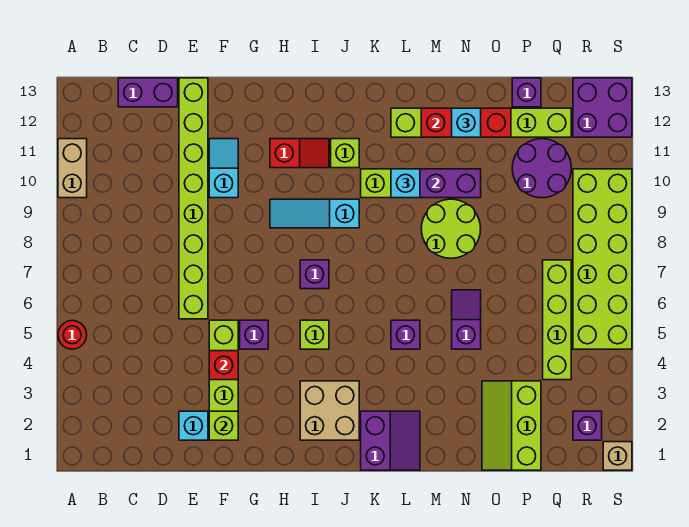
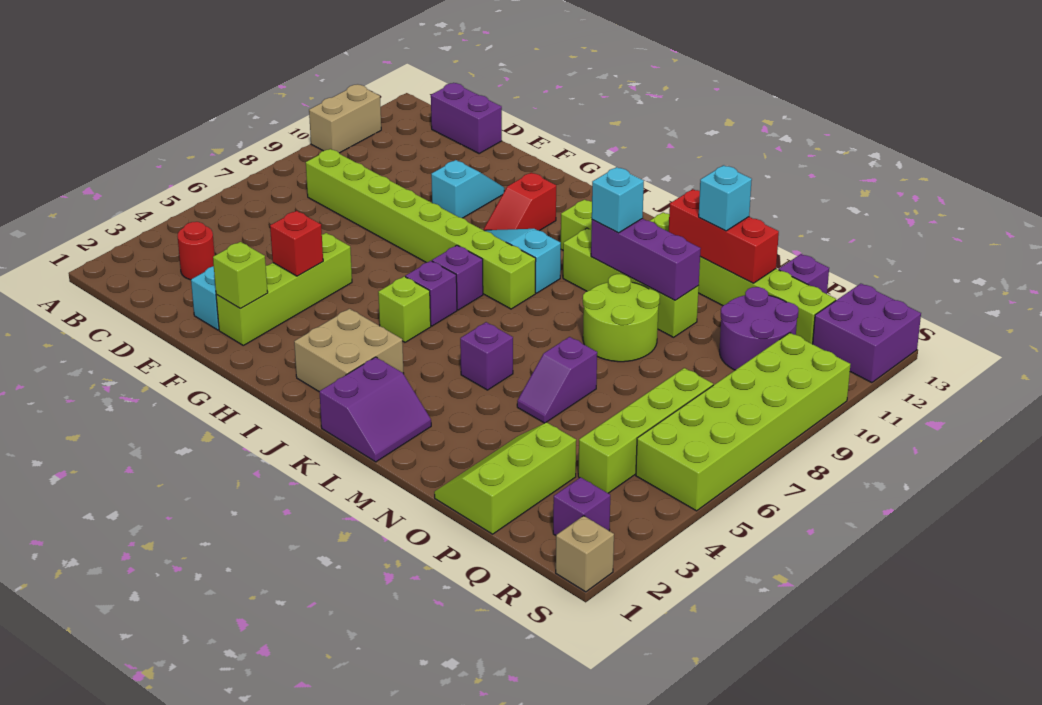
red 1x1 round brick [58,320,87,349] -> red 1x1 round brick moved to [177,222,215,280]
lime 1x8 brick [179,78,208,319] -> lime 1x8 brick turned to [306,149,536,309]
purple 1x1 brick [240,320,268,349] -> purple 1x1 brick moved to [405,261,457,326]
red 1x2 slope [270,139,329,168] -> red 1x2 slope turned to [483,173,556,231]
purple 1x2 slope [452,290,481,349] -> purple 1x2 slope turned to [517,337,597,423]

